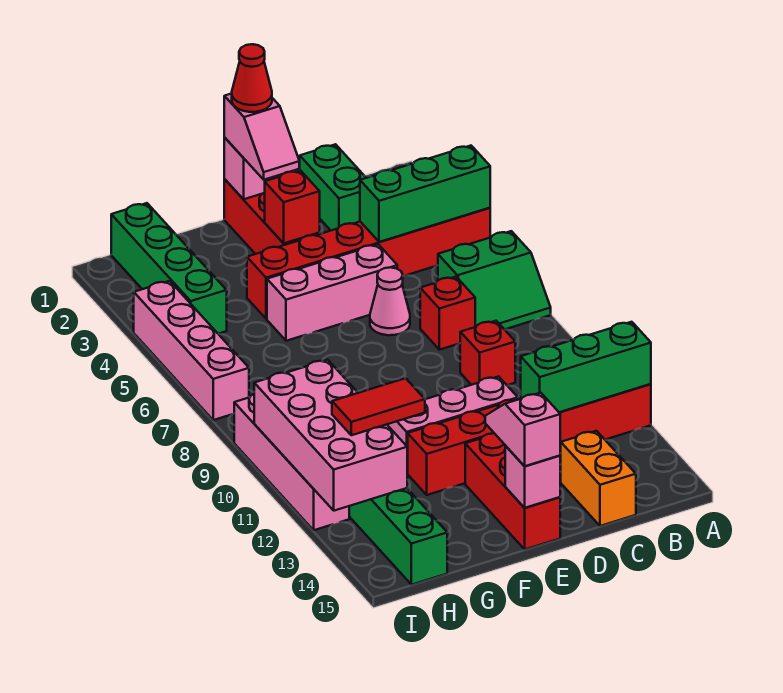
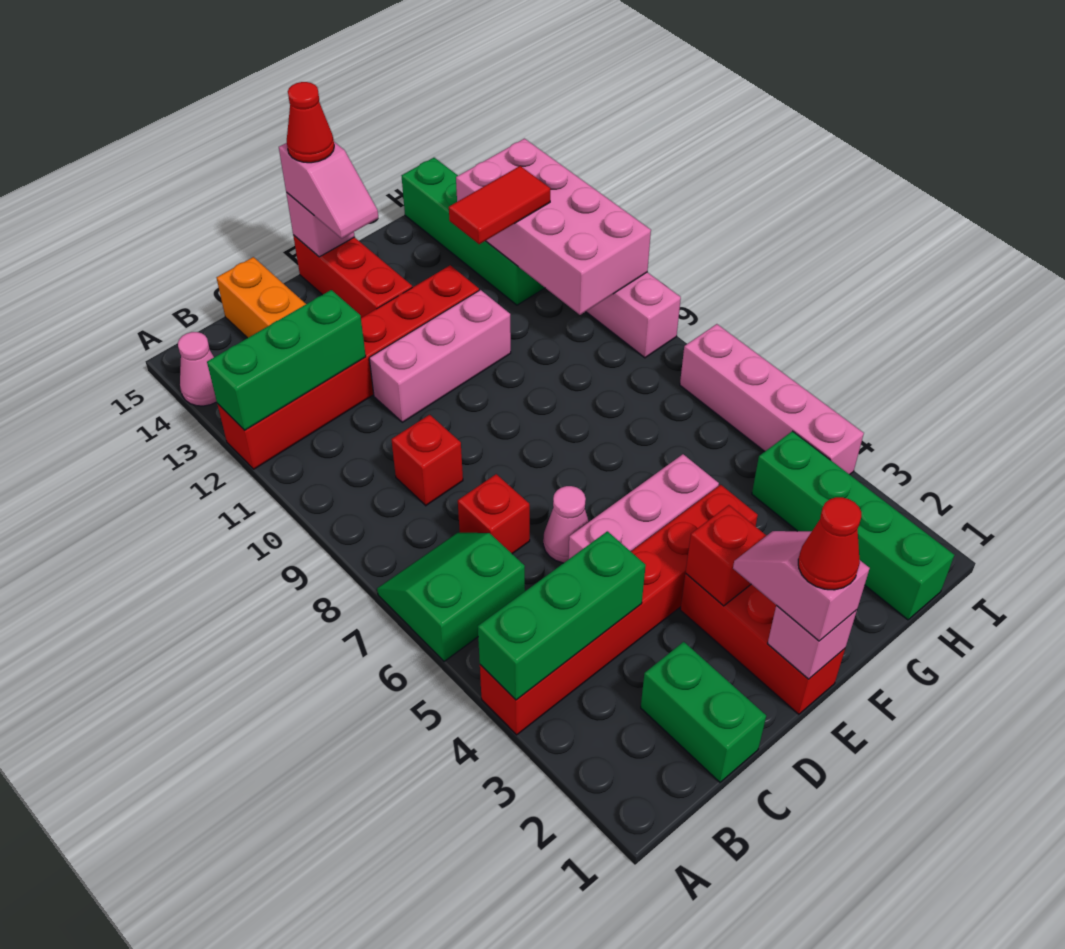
none -> pink 1x1 cone [178,332,217,406]
none -> red 1x1 cone [287,82,334,163]

